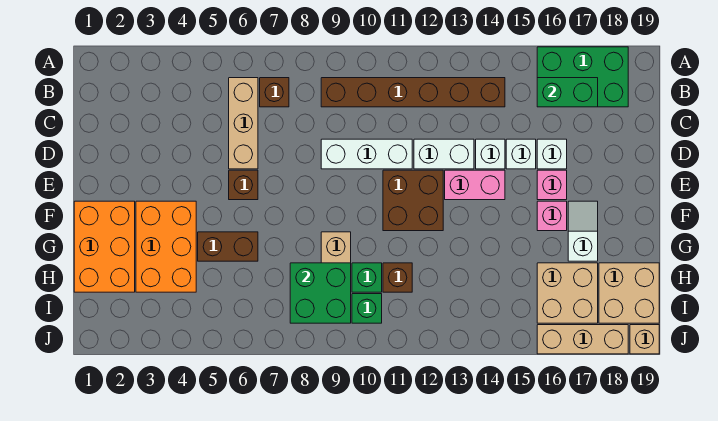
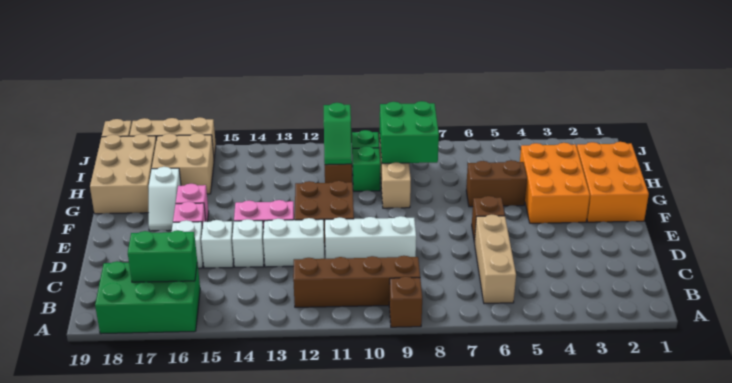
brown 1x1 brick [260,78,289,107] -> brown 1x1 brick moved to [389,277,422,327]
brown 1x6 brick [321,78,505,107] -> brown 1x4 brick [293,256,420,307]
none -> green 1x2 slope [324,103,352,165]
tan 2x2 brick [599,263,659,323] -> tan 2x3 brick [90,134,157,214]

